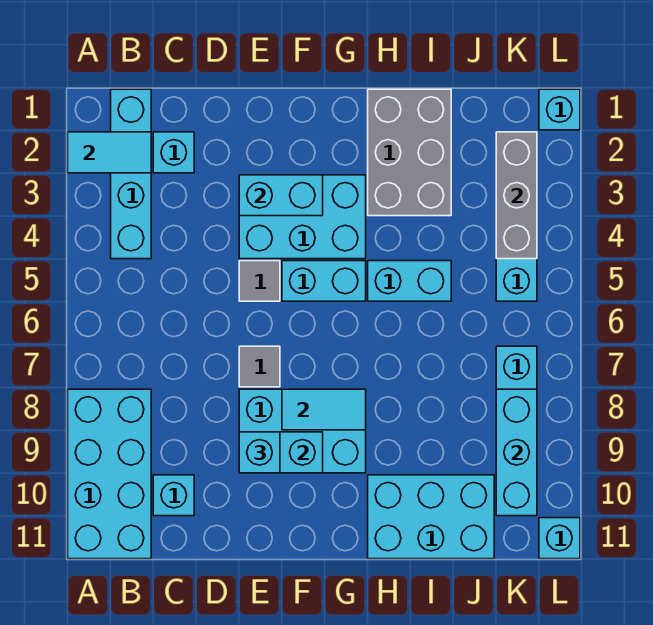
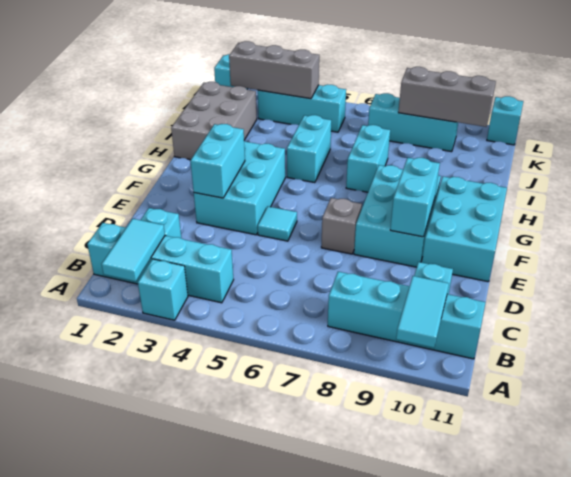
cyan 2x4 brick [68,389,151,559] -> cyan 1x4 brick [328,272,486,359]
grey 1x1 tile [239,261,280,301] -> cyan 1x1 tile [258,206,297,241]
grey 1x1 tile [239,346,280,387] -> grey 1x1 brick [321,198,362,254]
cyan 1x1 brick [239,432,280,473] -> cyan 1x1 brick moved to [138,259,188,320]
cyan 1x2 brick [282,261,366,301] -> cyan 1x2 brick moved to [346,125,390,192]
cyan 1x2 tile [282,389,366,430] -> cyan 1x2 tile moved to [396,276,449,348]
grey 2x3 brick [368,89,451,216] -> grey 2x3 brick turned to [171,82,257,160]
cyan 2x3 brick [368,475,494,559] -> cyan 2x3 brick moved to [422,176,507,282]
cyan 1x3 brick [496,389,537,516] -> grey 1x3 brick [398,67,496,127]

